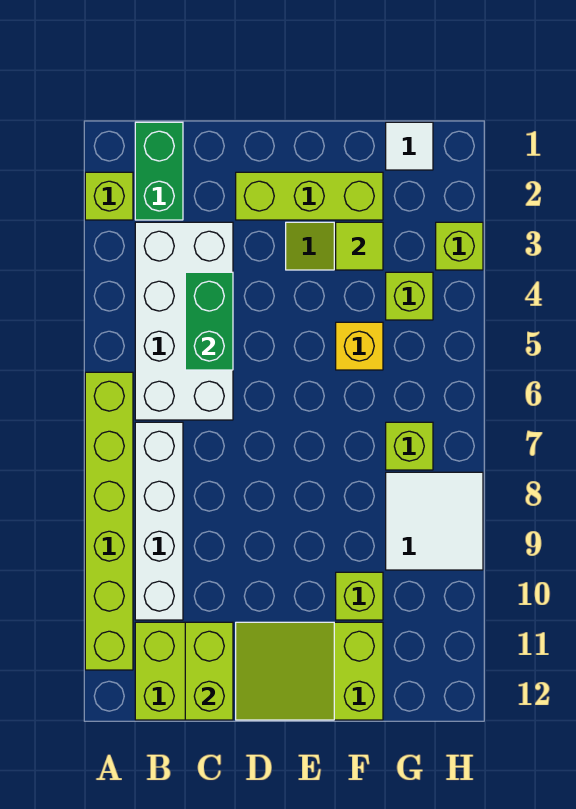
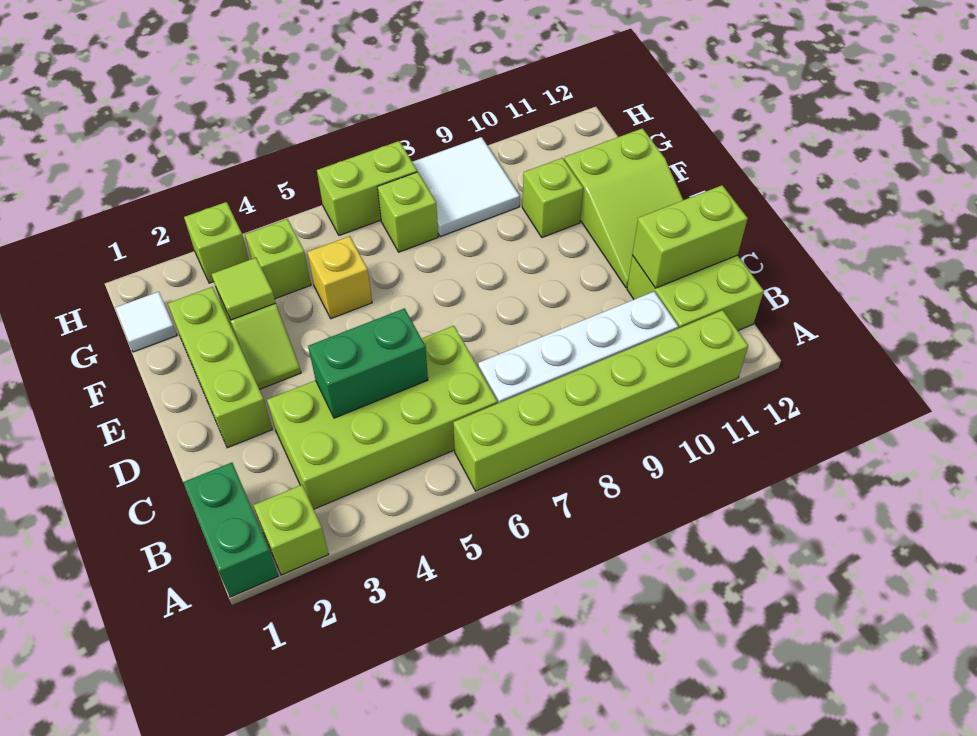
green 1x2 brick [135,122,183,220] -> green 1x2 brick turned to [183,463,278,597]
white 2x4 brick [135,222,233,420] -> lime 2x4 brick [267,326,497,509]
none -> lime 1x2 brick [317,141,417,235]

